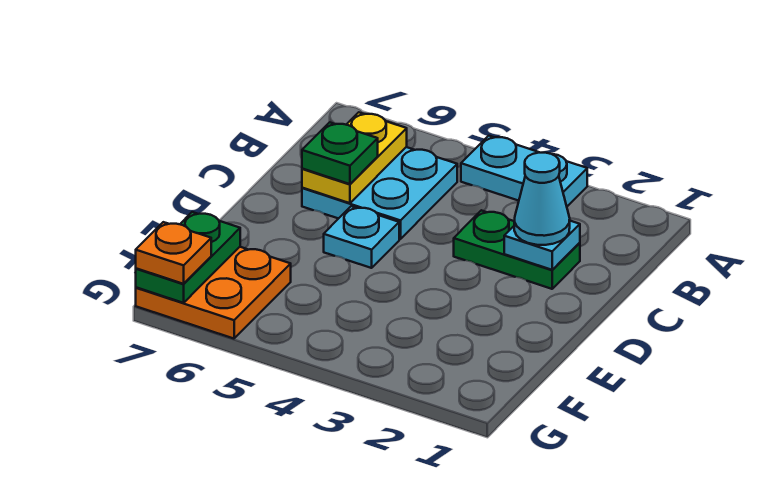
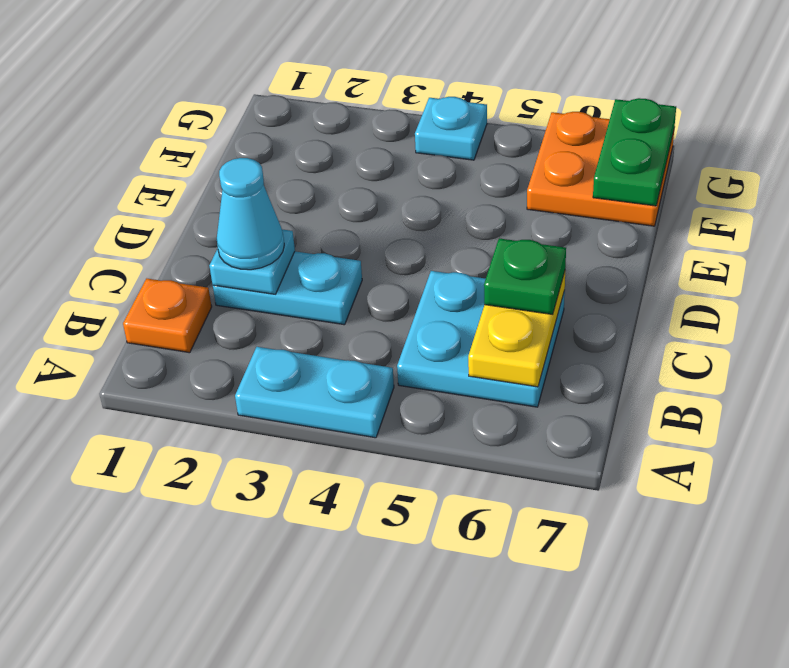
green 1x2 plate [454,210,580,289] -> cyan 1x2 plate [213,251,362,325]
cyan 1x1 plate [324,206,399,268] -> cyan 1x1 plate moved to [415,97,487,160]
orange 1x1 plate [136,222,211,284] -> orange 1x1 plate moved to [123,279,212,353]

